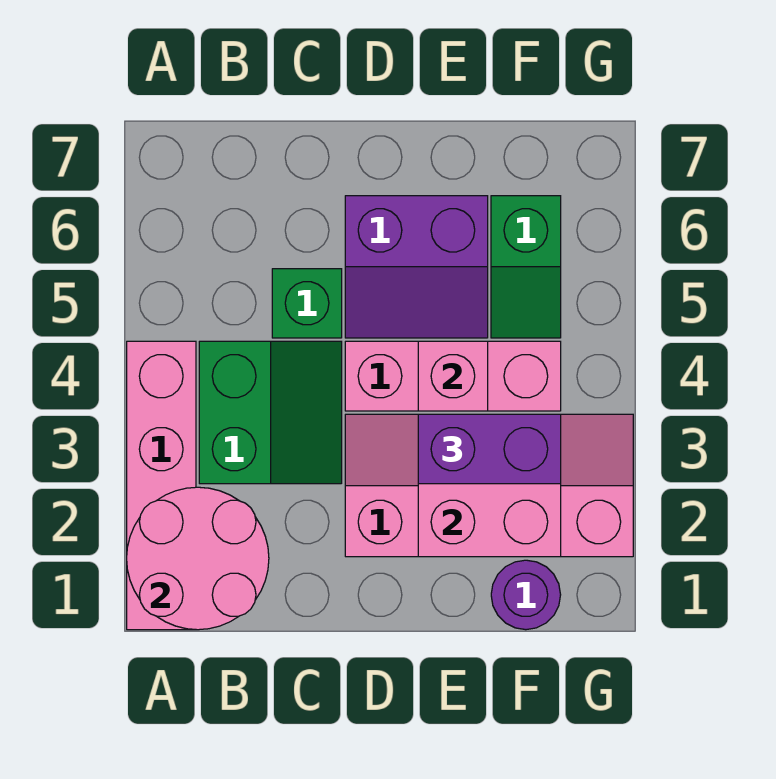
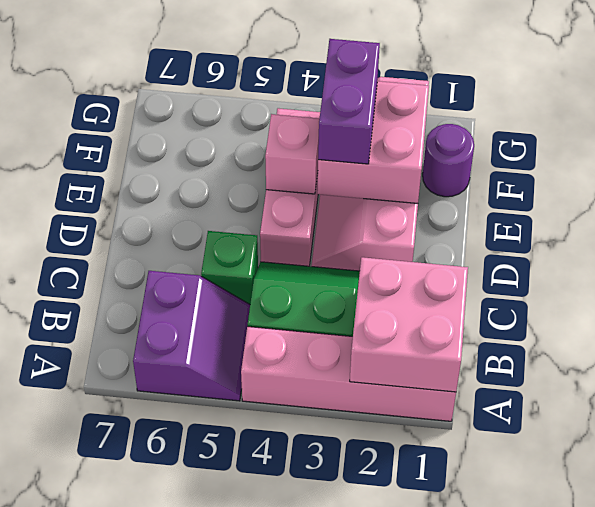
pink 2x2 round brick [127,487,269,630] -> pink 2x2 brick [350,257,468,392]
purple 2x2 slope [345,196,488,338] -> purple 2x2 slope moved to [133,271,250,401]
green 1x2 slope [491,196,561,338] -> none

